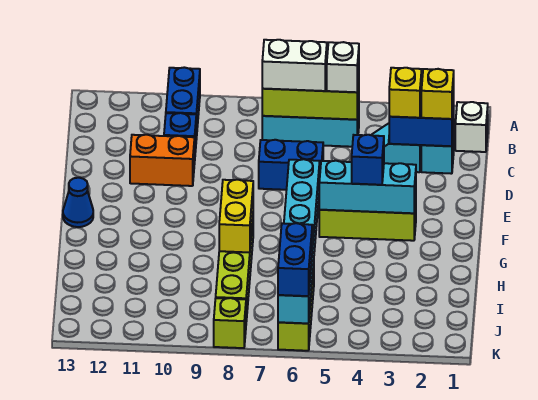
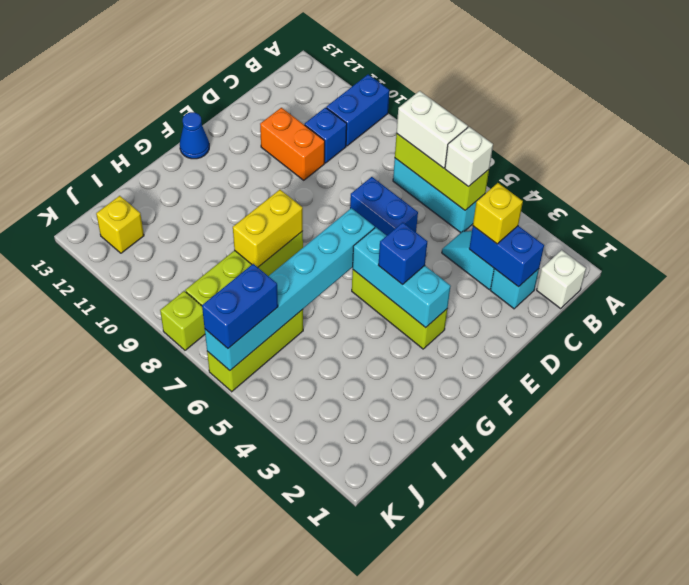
yellow 1x1 brick [421,69,454,119] -> yellow 1x1 brick moved to [96,196,144,253]

